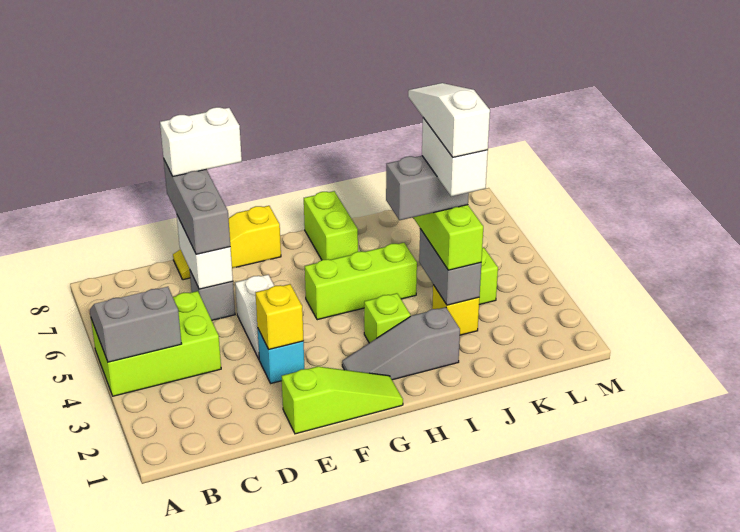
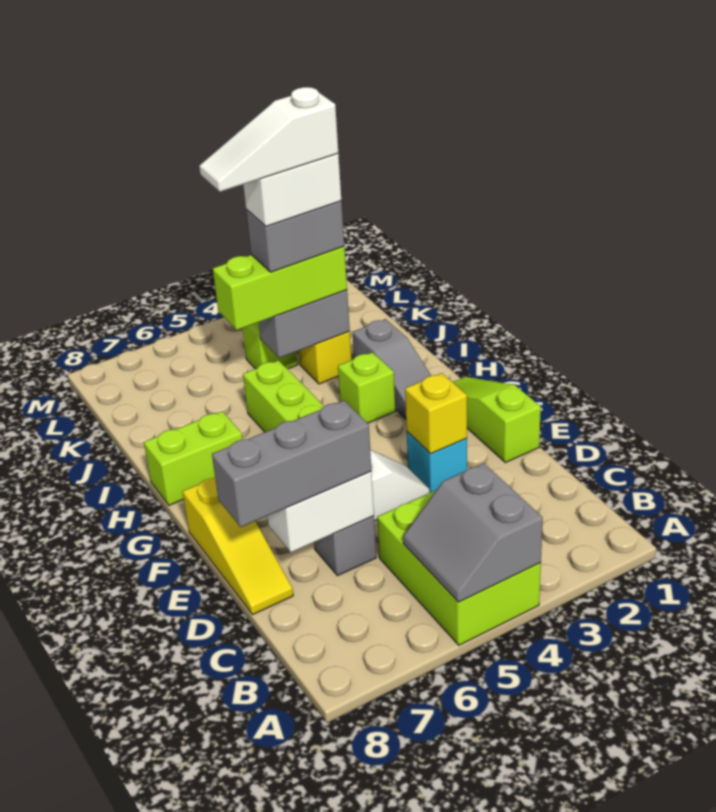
white 1x2 brick [160,107,242,176] -> none
grey 1x2 brick [386,156,469,220] -> grey 1x2 brick turned to [246,201,344,272]

